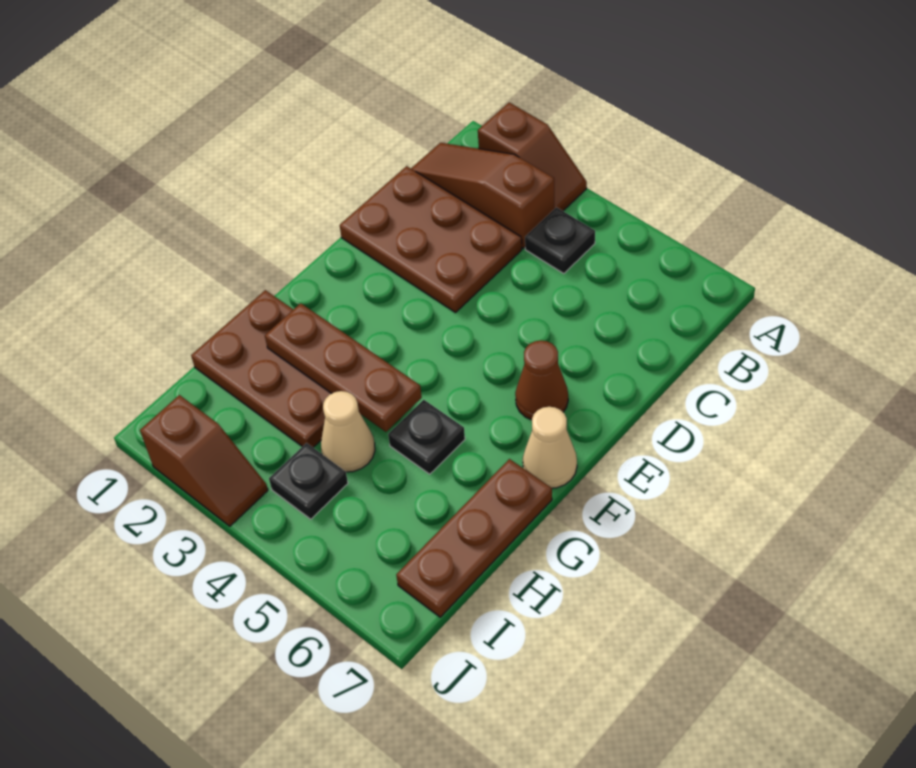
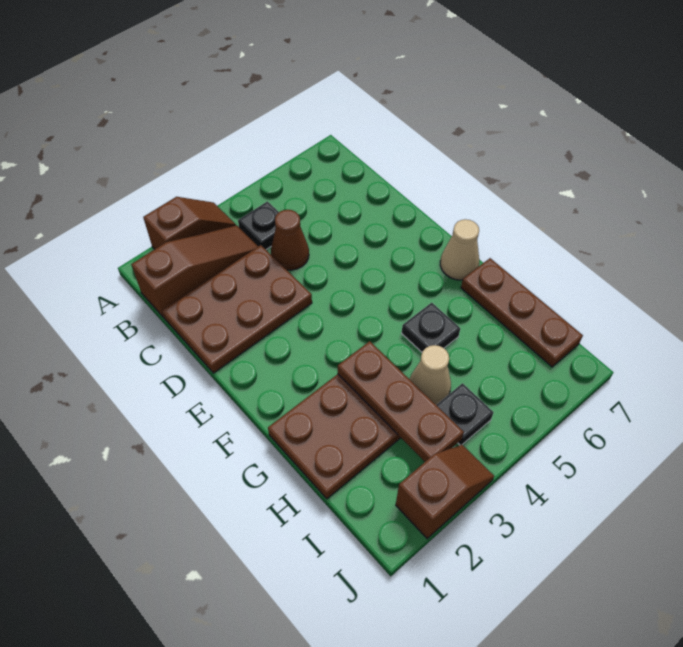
brown 1x3 slope [411,143,554,248] -> brown 1x3 slope turned to [131,226,258,318]
brown 1x1 cone [515,340,568,420] -> brown 1x1 cone moved to [271,210,309,270]
brown 1x3 plate [265,303,422,432] -> brown 1x3 plate turned to [338,341,464,462]

